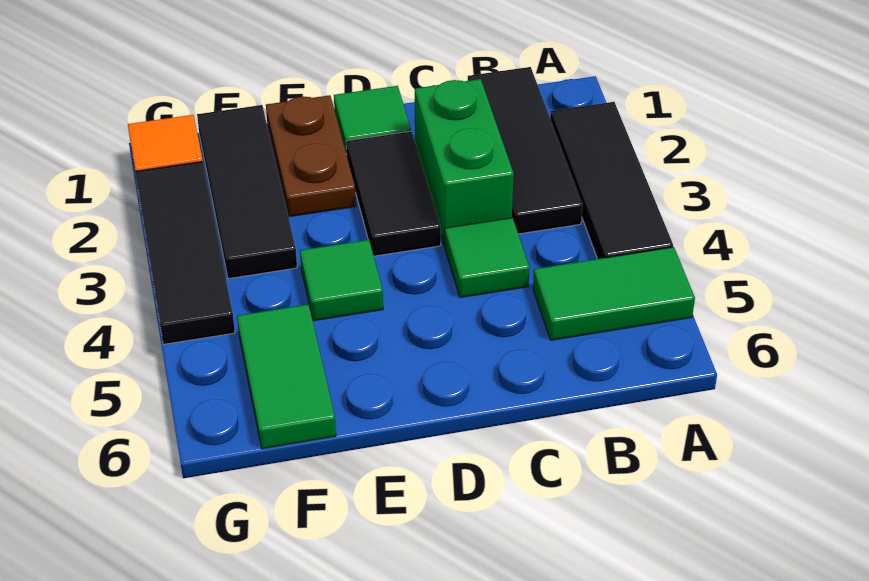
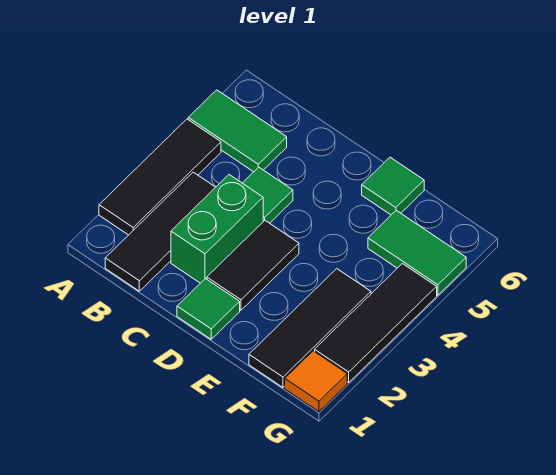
brown 1x2 plate [266,95,356,217] -> none
green 1x1 tile [300,240,383,321] -> green 1x1 tile moved to [362,157,424,215]
green 1x2 tile [237,304,336,449] -> green 1x2 tile turned to [368,210,466,295]

